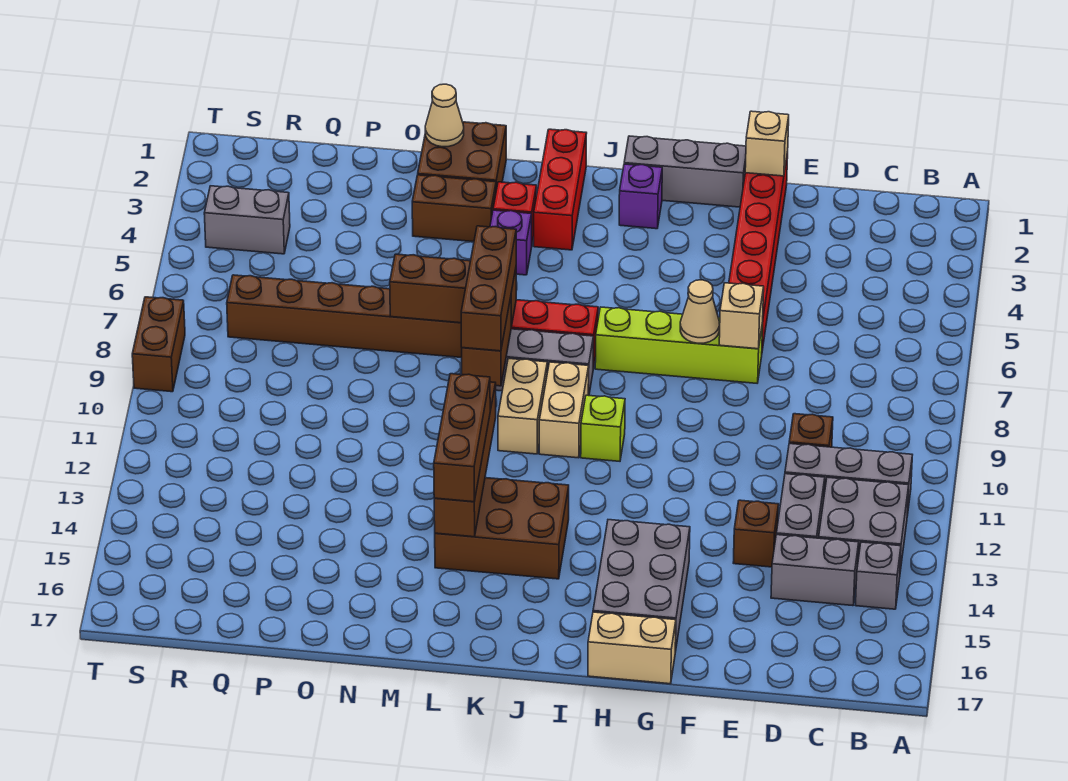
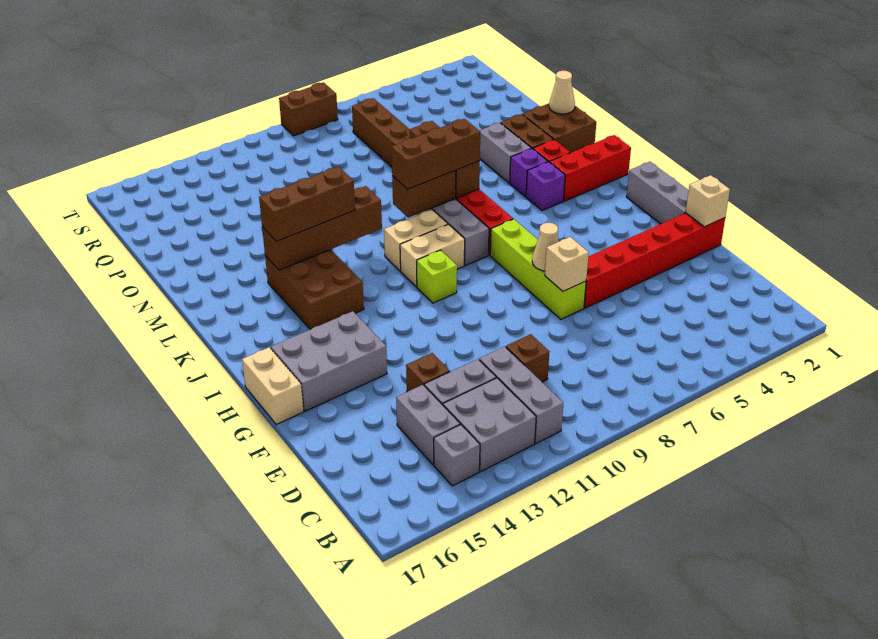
purple 1x1 brick [619,164,662,229] -> purple 1x1 brick moved to [526,162,565,211]
grey 1x2 brick [204,186,290,254] -> grey 1x2 brick moved to [479,123,531,183]

